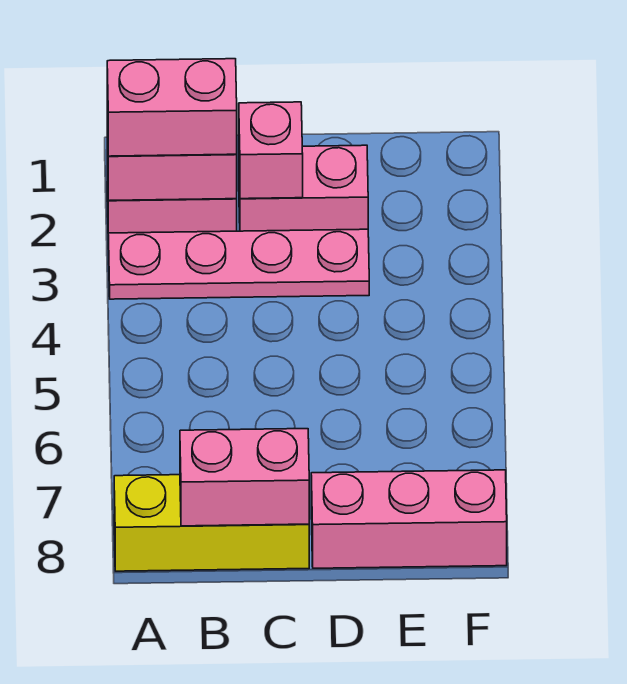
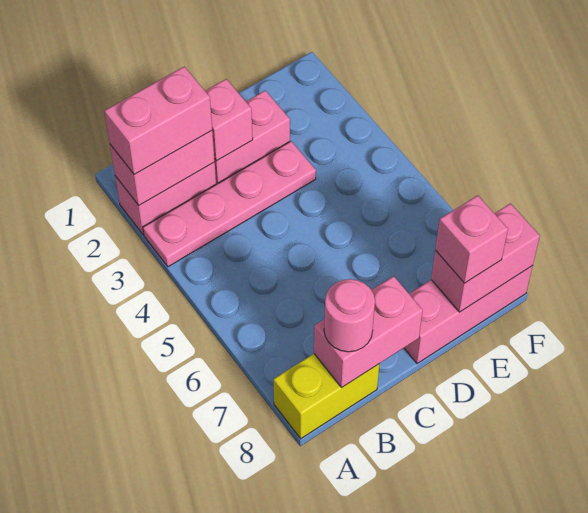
yellow 1x3 brick [114,475,309,571] -> yellow 1x2 brick [274,354,379,439]
none -> pink 1x1 round brick [324,279,375,352]
none -> pink 1x2 brick [431,204,540,312]
none -> pink 1x1 brick [435,195,508,283]

